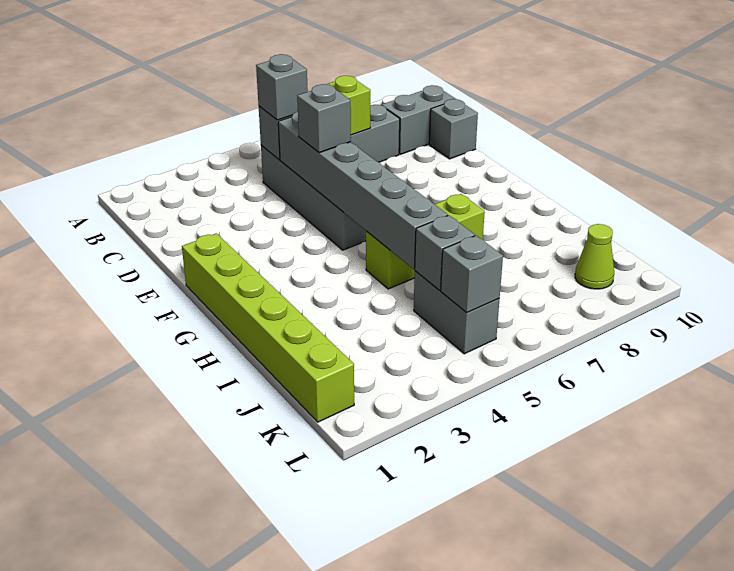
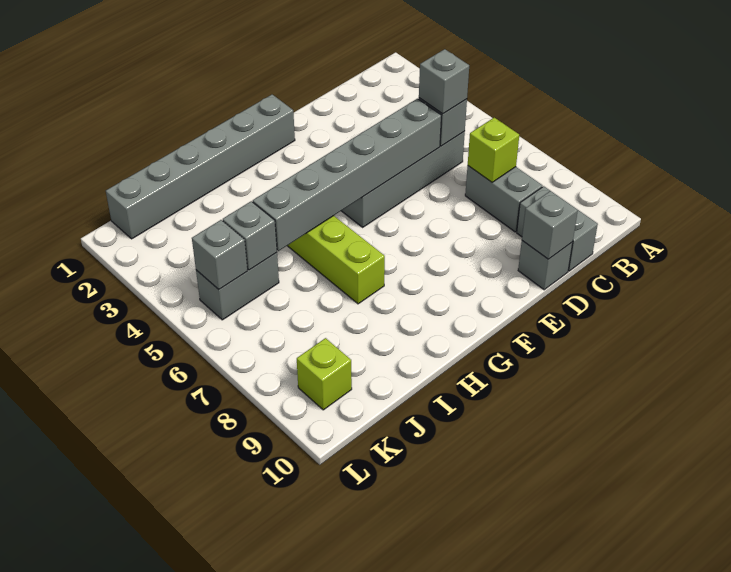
grey 1x1 brick [297,84,351,153] -> grey 1x1 brick moved to [522,191,578,259]
lime 1x6 brick [182,233,354,422] -> grey 1x6 brick [106,95,295,239]
lime 1x1 cone [575,224,614,289] -> lime 1x1 brick [297,338,352,410]

